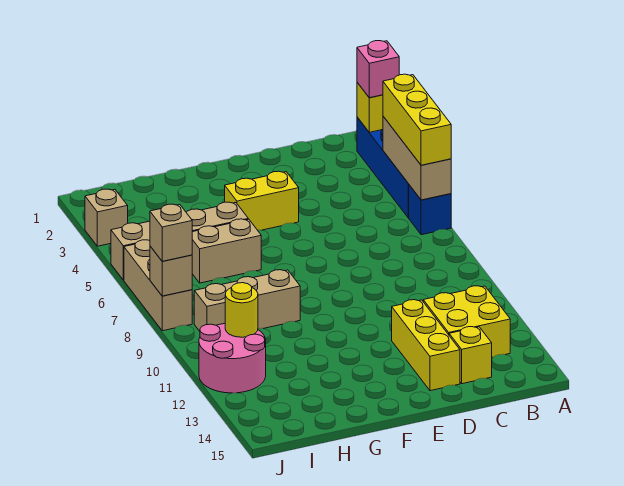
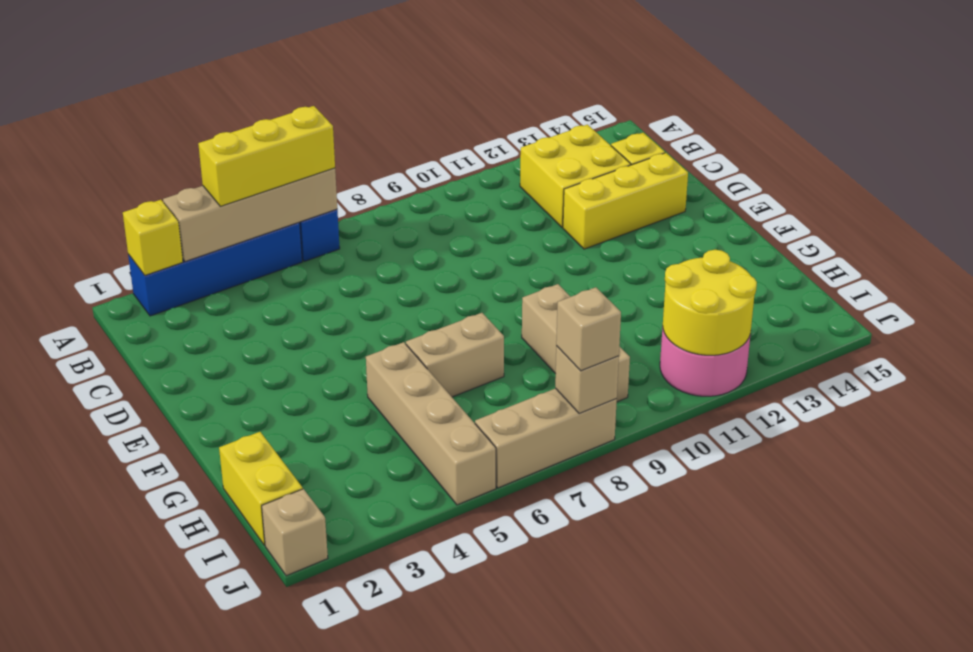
pink 1x1 brick [357,41,399,98] -> none
tan 1x3 brick [383,116,451,200] -> tan 1x4 brick [163,168,337,262]
yellow 1x2 brick [225,171,299,230] -> yellow 1x2 brick moved to [219,432,303,545]
tan 1x2 brick [192,219,261,283] -> tan 1x2 brick turned to [406,313,504,397]
yellow 1x1 round brick [225,283,258,337] -> yellow 2x2 round brick [663,250,757,355]
tan 1x1 brick [85,189,128,246] -> tan 1x1 brick moved to [262,489,328,576]

